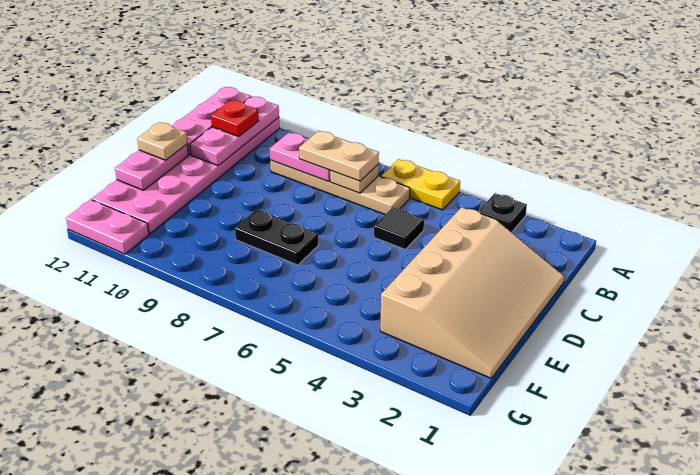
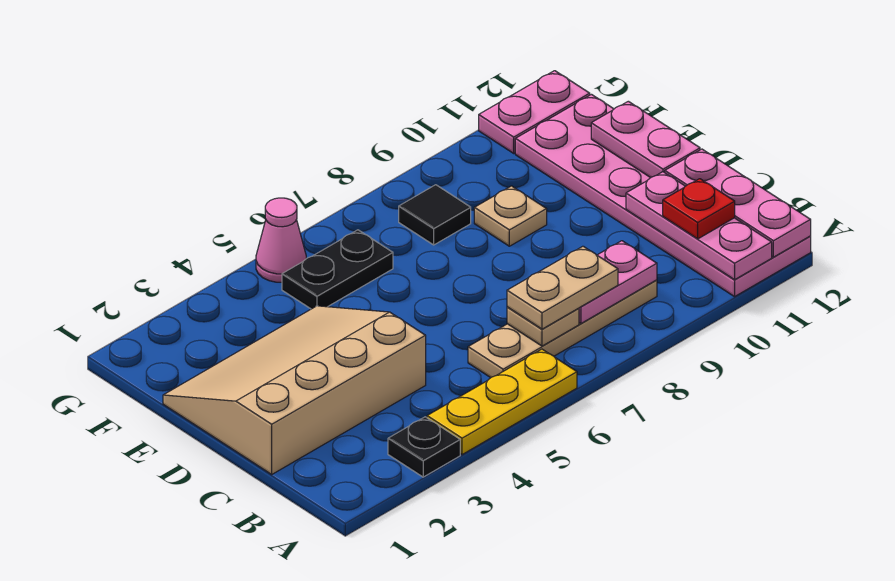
yellow 1x2 plate [381,159,460,210] -> yellow 1x3 plate [427,349,577,455]
tan 3x4 slope [380,207,564,378] -> tan 3x4 slope turned to [163,306,426,474]
black 1x1 tile [374,207,424,249] -> black 1x1 tile moved to [399,185,471,245]
tan 1x1 plate [137,122,187,160] -> tan 1x1 plate moved to [474,186,547,246]
black 1x2 plate [235,209,318,265] -> black 1x2 plate moved to [282,230,393,309]
none -> pink 1x1 cone [256,198,306,282]

